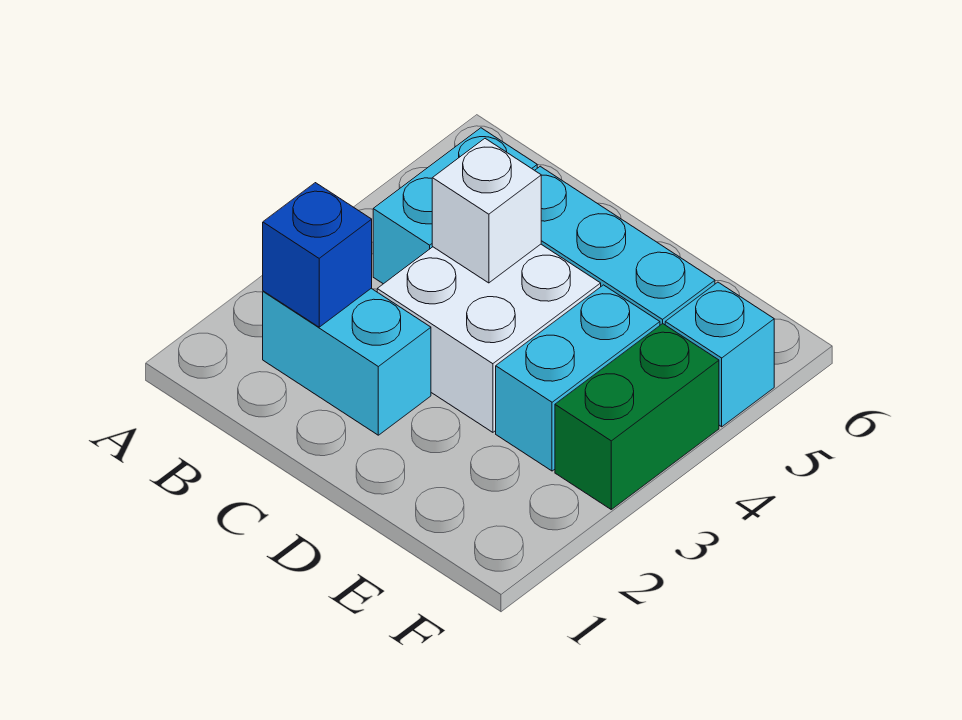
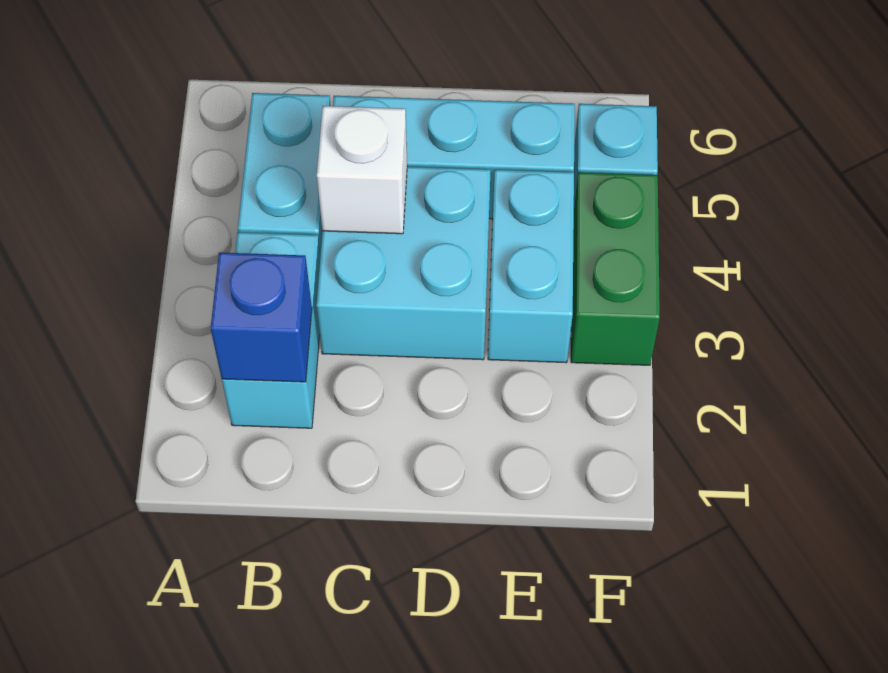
cyan 1x2 brick [263,289,431,435] -> cyan 1x2 brick turned to [222,232,320,428]
white 2x2 brick [377,244,601,432] -> cyan 2x2 brick [316,167,491,360]

